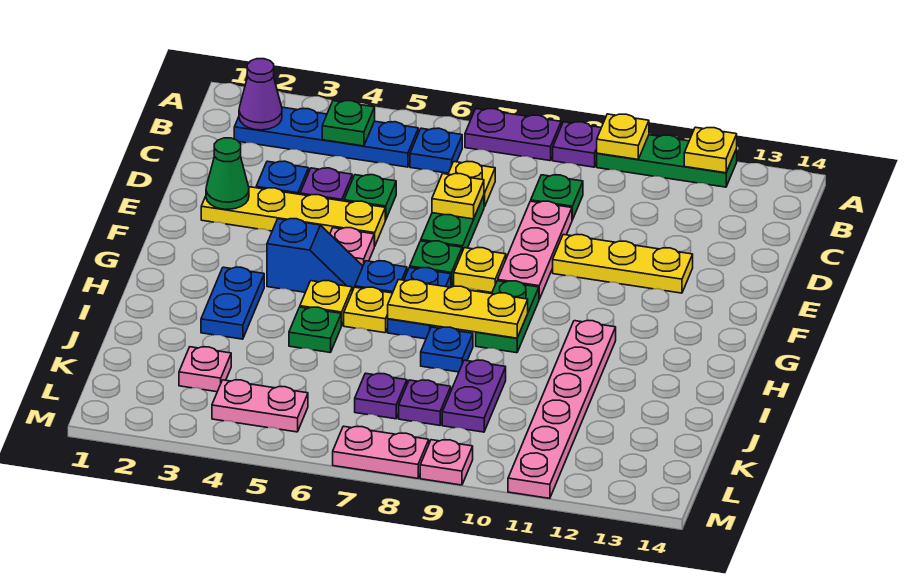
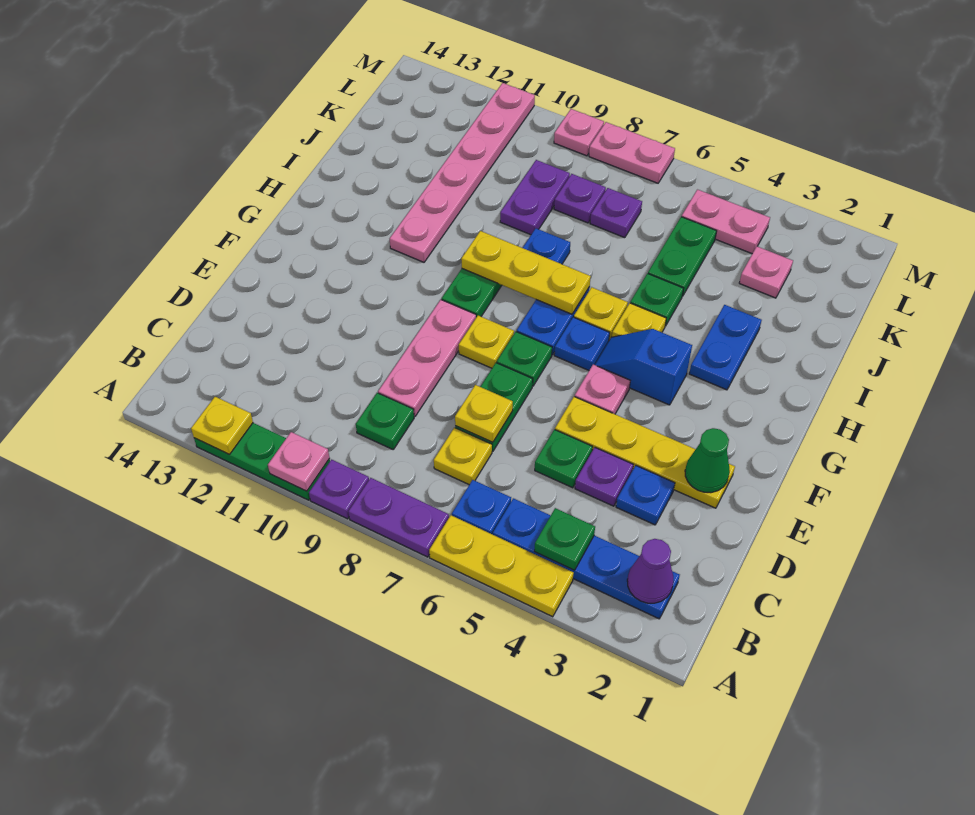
yellow 1x1 plate [597,114,649,159] -> pink 1x1 plate [268,432,329,491]
yellow 1x3 plate [553,234,693,293] -> yellow 1x3 plate moved to [429,515,574,617]
none -> green 1x2 plate [648,217,717,296]

